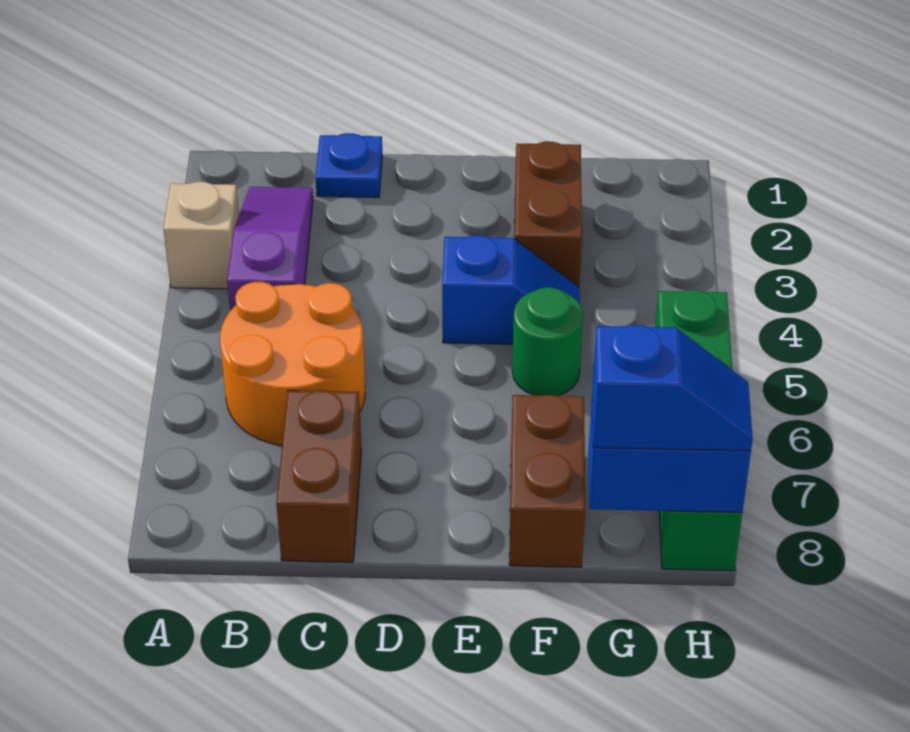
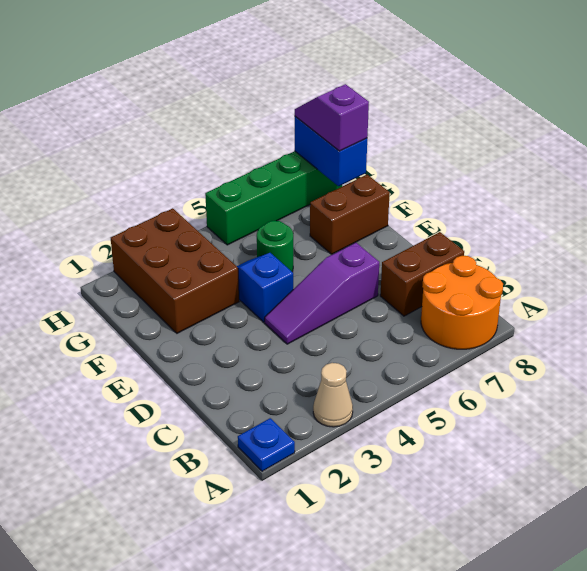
tan 1x1 brick [163,182,239,289] -> tan 1x1 cone [313,363,353,427]
purple 1x3 slope [227,187,313,311] -> purple 1x3 slope moved to [265,242,379,344]
orange 2x2 round brick [220,282,365,445] -> orange 2x2 round brick moved to [421,256,503,349]
blue 1x1 plate [316,133,382,198] -> blue 1x1 plate moved to [238,418,295,471]
brown 1x2 brick [514,141,582,287] -> brown 2x3 brick [111,208,239,333]
blue 1x2 slope [592,325,753,451] -> purple 1x2 slope [295,84,369,151]

